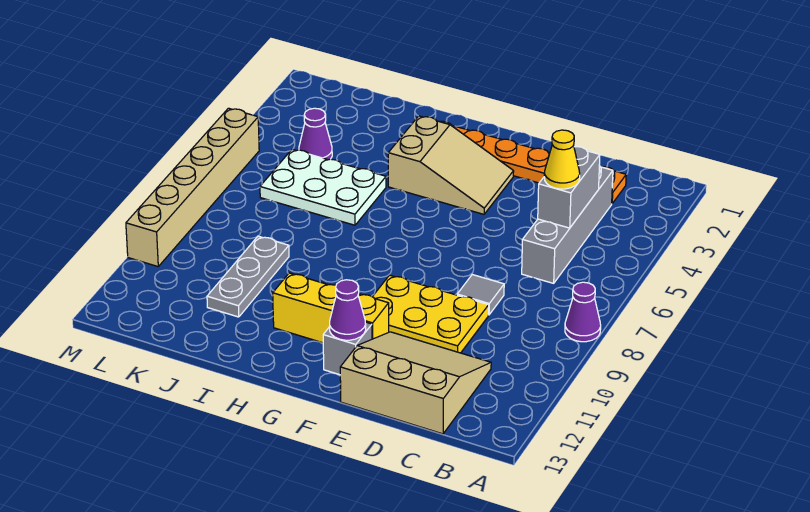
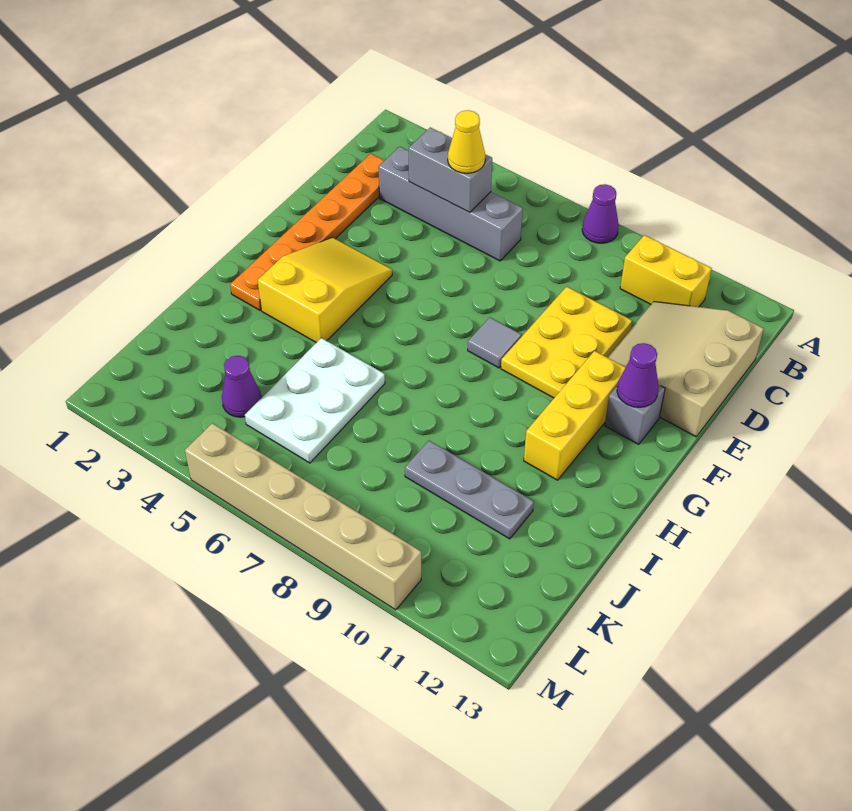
none -> yellow 1x2 brick [620,235,712,307]
grey 1x1 tile [457,275,504,315] -> grey 1x1 tile moved to [468,318,521,368]
tan 2x3 slope [388,116,514,214] -> yellow 2x3 slope [258,237,392,343]

